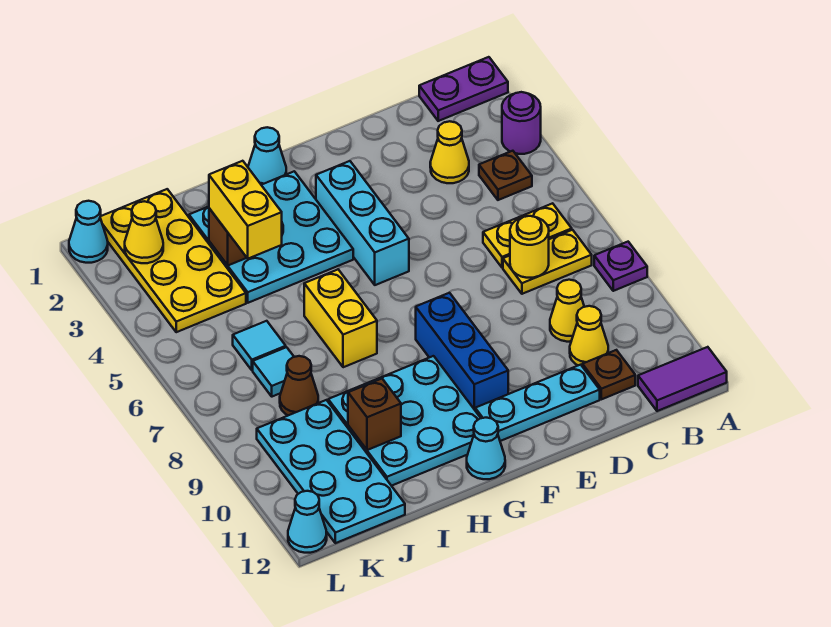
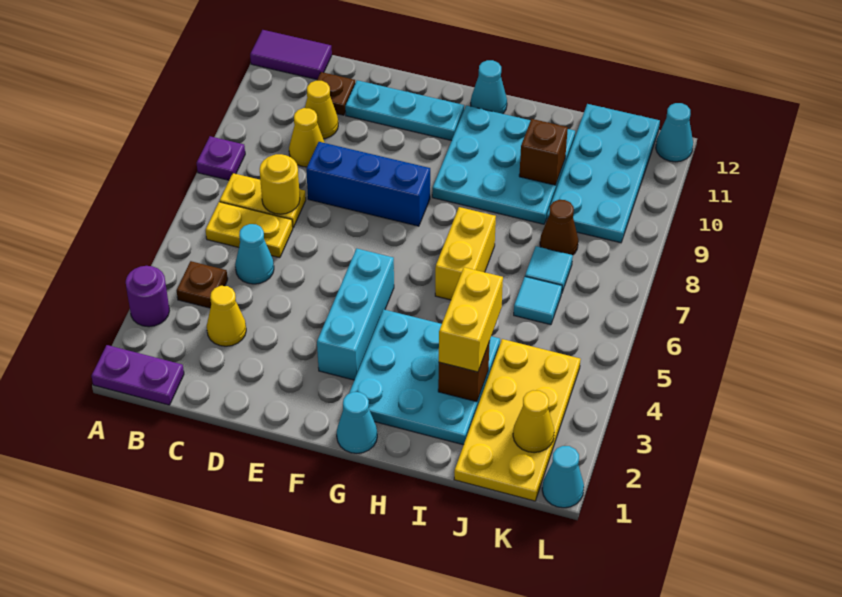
none -> cyan 1x1 cone [235,224,274,284]
blue 1x3 brick [416,293,508,410] -> blue 1x3 brick turned to [306,142,430,226]

